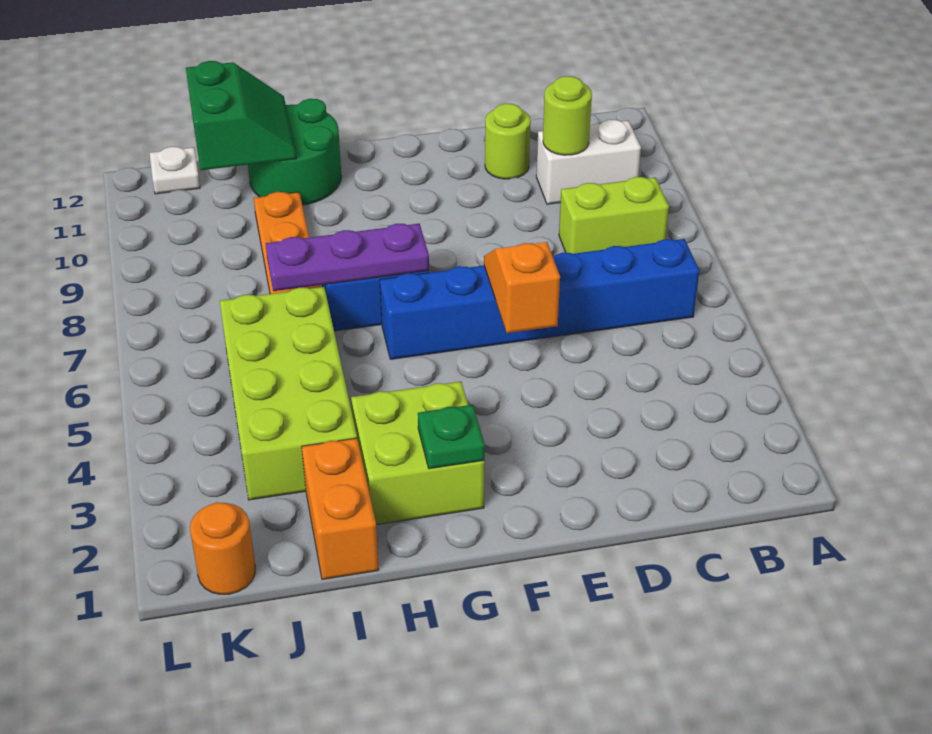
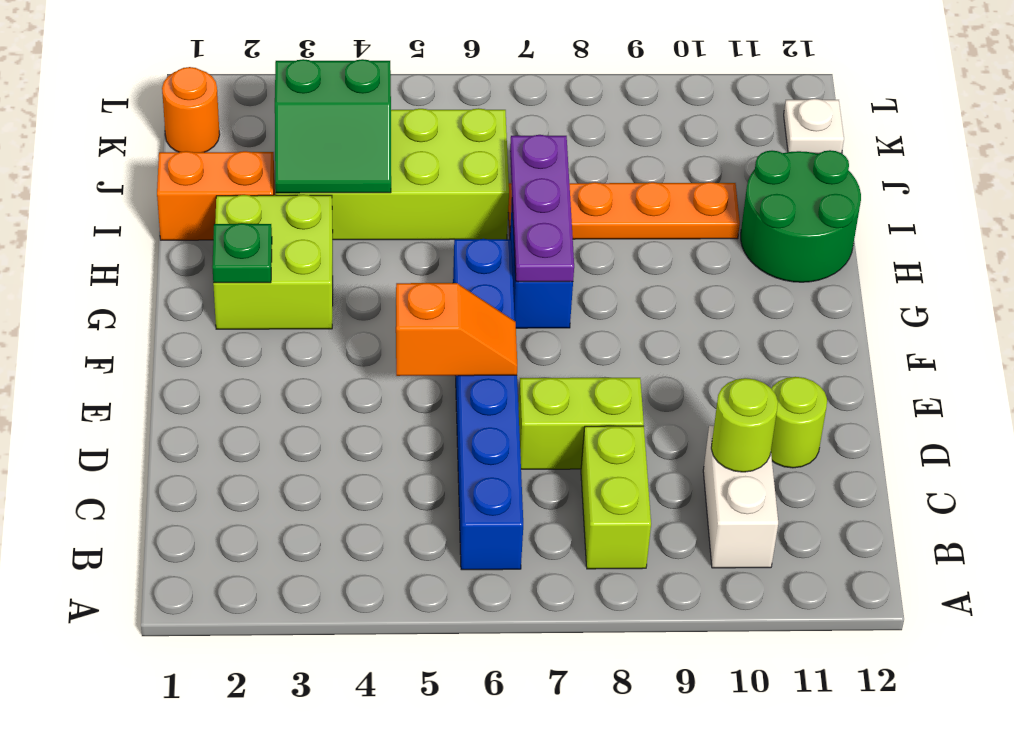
none -> lime 1x2 brick [518,378,644,469]
green 2x2 slope [186,61,296,170] -> green 2x2 slope moved to [275,59,391,193]

